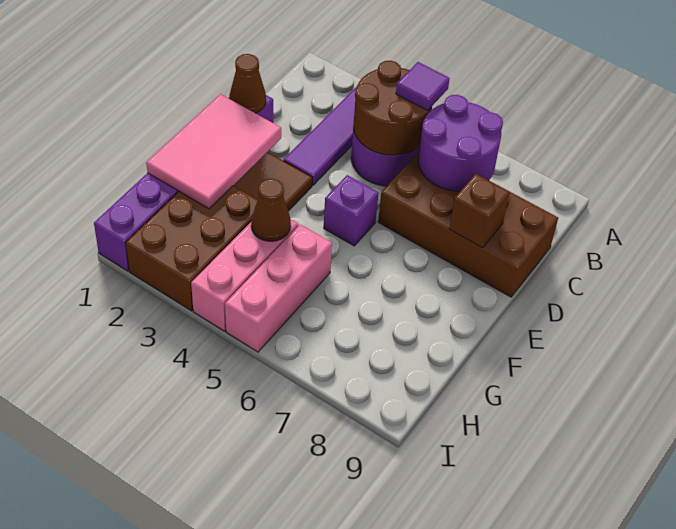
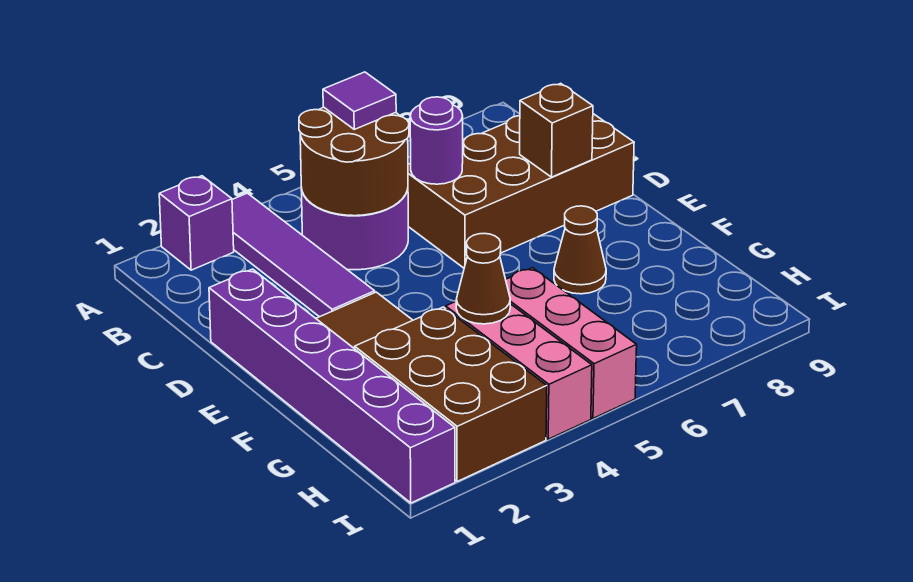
purple 2x2 round brick [418,95,503,191] -> purple 1x1 round brick [410,97,463,184]
brown 1x1 cone [229,54,266,113] -> brown 1x1 cone moved to [554,206,606,294]
pink 2x3 tile [146,94,281,209] -> none
purple 1x1 brick [324,175,378,246] -> purple 1x1 brick moved to [159,176,234,270]

